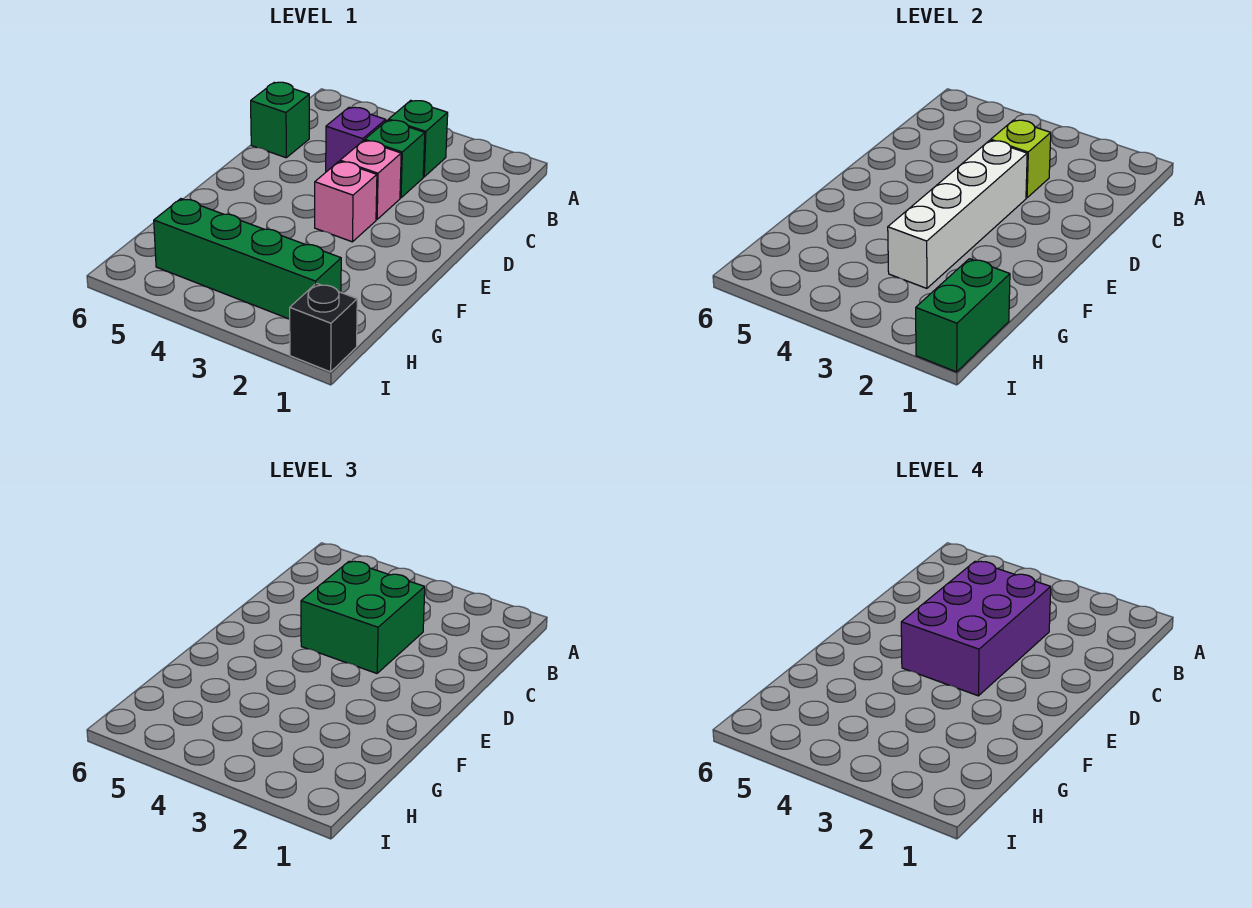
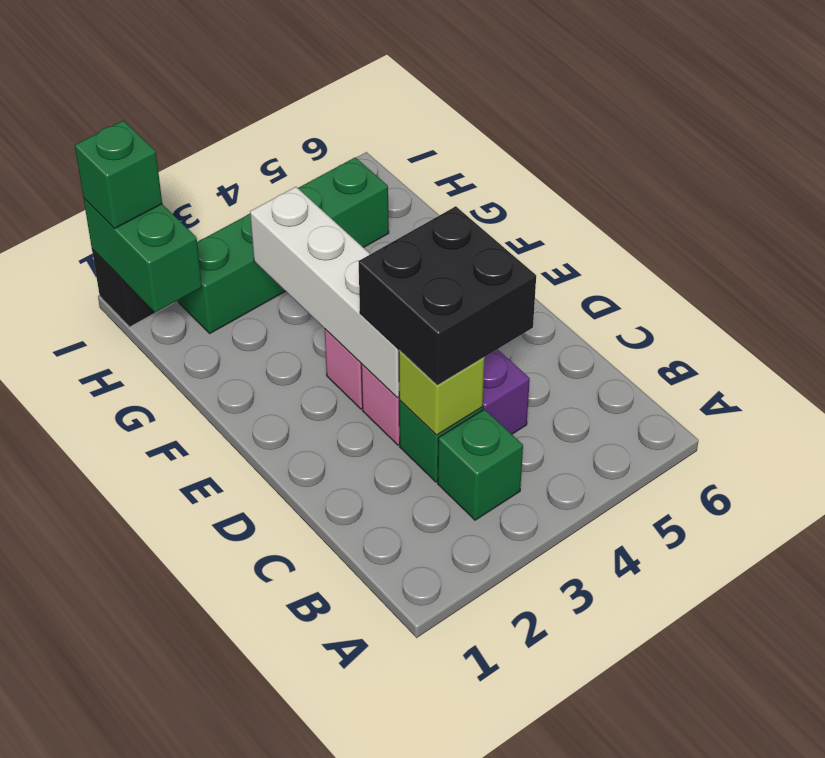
green 2x2 brick [301,561,425,673] -> black 2x2 brick [358,206,536,385]
purple 2x3 brick [901,561,1051,696] -> none
green 1x1 brick [251,82,309,158] -> green 1x1 brick moved to [75,121,162,229]

